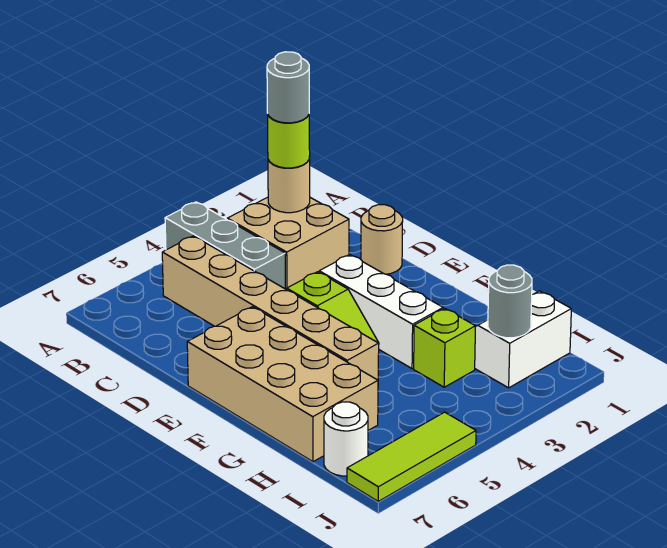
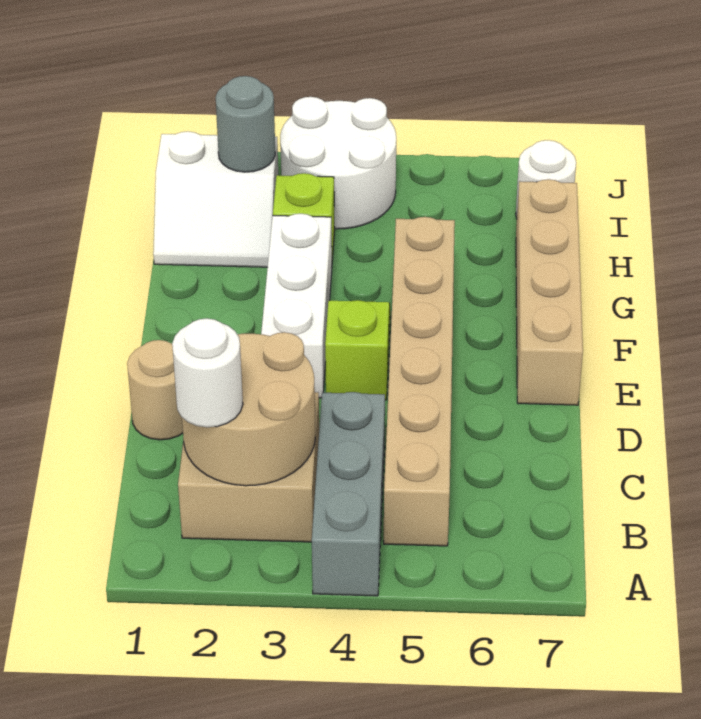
tan 1x1 round brick [268,157,310,213] -> tan 2x2 round brick [182,332,315,486]
lime 1x1 round brick [267,114,310,168] -> white 1x1 round brick [172,318,243,427]
grey 1x1 round brick [267,52,309,123] -> none
tan 2x4 brick [187,307,378,462] -> tan 1x4 brick [516,179,583,405]
none -> white 2x2 round brick [280,97,396,229]
lime 1x3 tile [347,412,476,501] -> none

